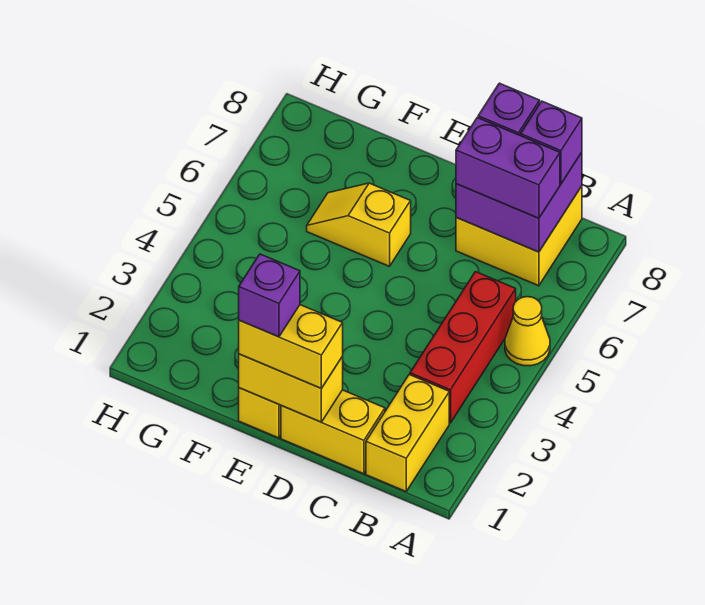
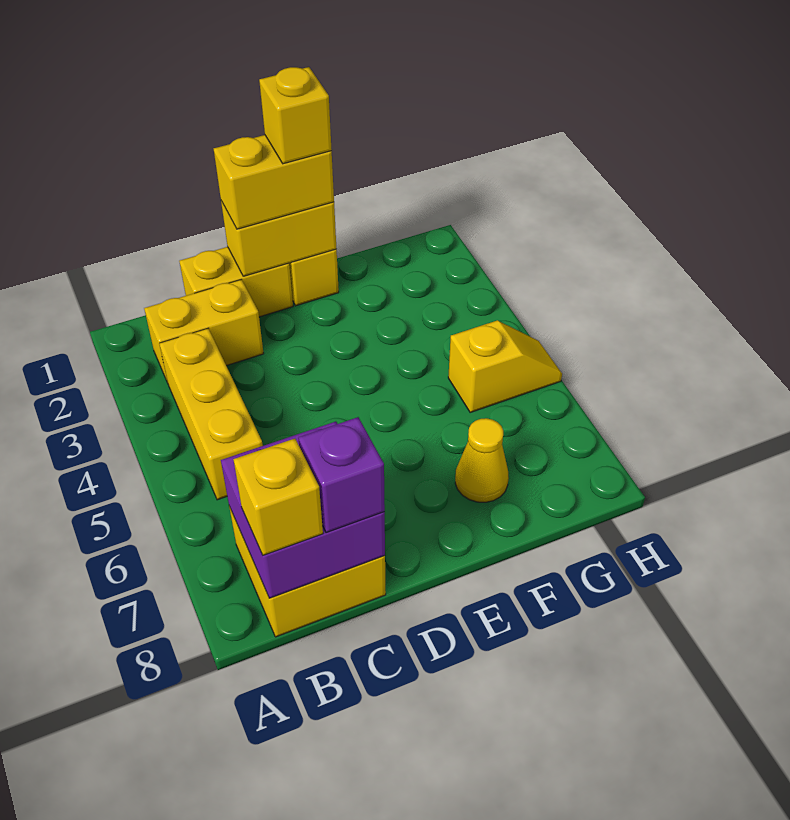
yellow 1x1 cone [505,297,550,366] -> yellow 1x1 cone moved to [455,418,509,502]
yellow 1x2 brick [366,375,449,491] -> yellow 1x2 brick turned to [144,279,264,383]
red 1x3 brick [410,272,516,423] -> yellow 1x3 brick [159,328,263,500]
purple 1x2 brick [456,118,560,218] -> none
purple 1x1 brick [521,101,582,184] -> yellow 1x1 brick [233,439,323,555]
purple 1x1 brick [239,254,300,337] -> yellow 1x1 brick [259,67,332,164]
yellow 1x2 slope [307,183,411,266] -> yellow 1x2 slope moved to [448,320,562,413]

